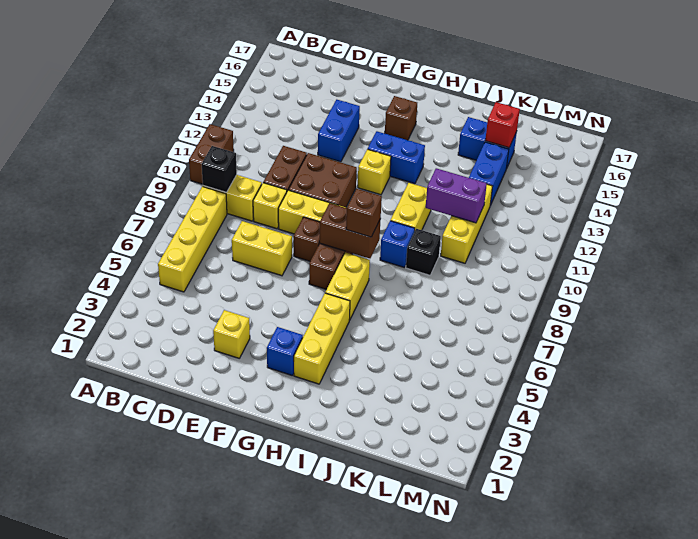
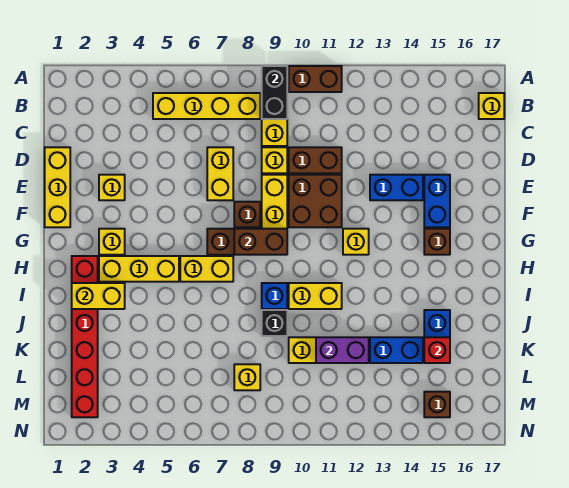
black 1x1 brick [202,146,237,192] -> black 1x2 brick [262,66,287,119]
none -> yellow 1x1 brick [479,93,504,119]
none -> yellow 1x3 brick [45,147,70,227]
blue 1x1 brick [267,327,303,376] -> yellow 1x1 brick [99,229,125,255]
brown 1x2 brick [319,203,381,258] -> brown 1x2 brick turned to [234,229,287,255]
blue 1x2 brick [368,131,425,184] -> blue 1x2 brick moved to [424,175,450,227]
none -> red 1x6 brick [72,256,98,417]
brown 1x1 brick [346,189,382,237] -> brown 1x1 brick moved to [424,392,450,417]
none -> yellow 1x2 brick [72,283,125,309]
purple 1x2 brick [426,168,487,223] -> purple 1x2 brick turned to [316,337,369,363]
none -> yellow 1x1 brick [234,364,260,390]

